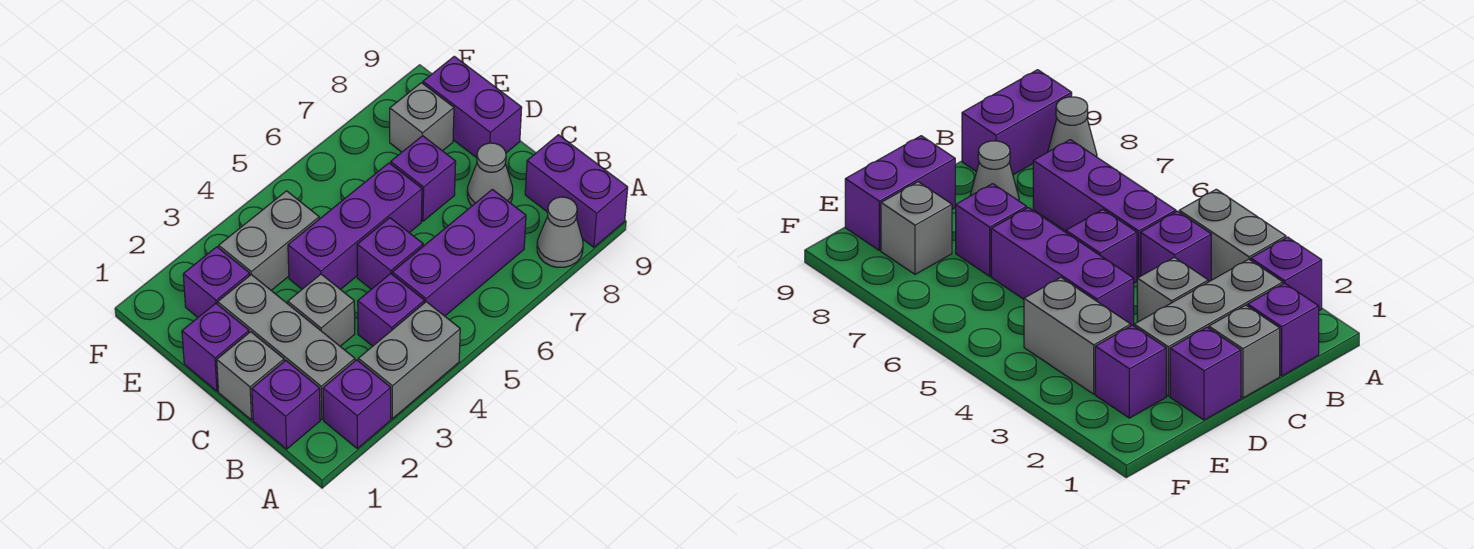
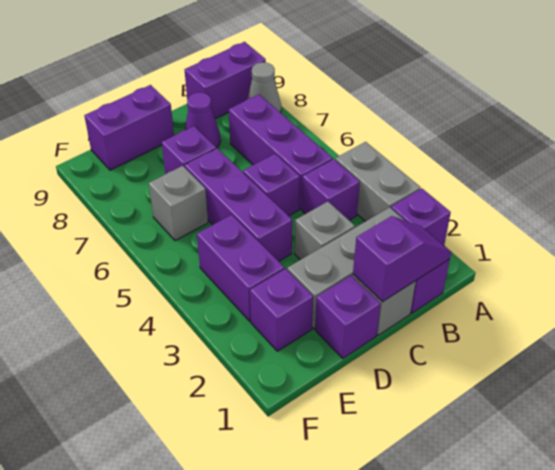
none -> purple 1x2 slope [353,216,451,302]
grey 1x1 cone [467,143,513,206] -> purple 1x1 cone [185,92,221,148]
grey 1x2 brick [219,191,319,290] -> purple 1x2 brick [197,215,284,321]
grey 1x1 brick [390,83,454,152] -> grey 1x1 brick moved to [149,166,208,241]

